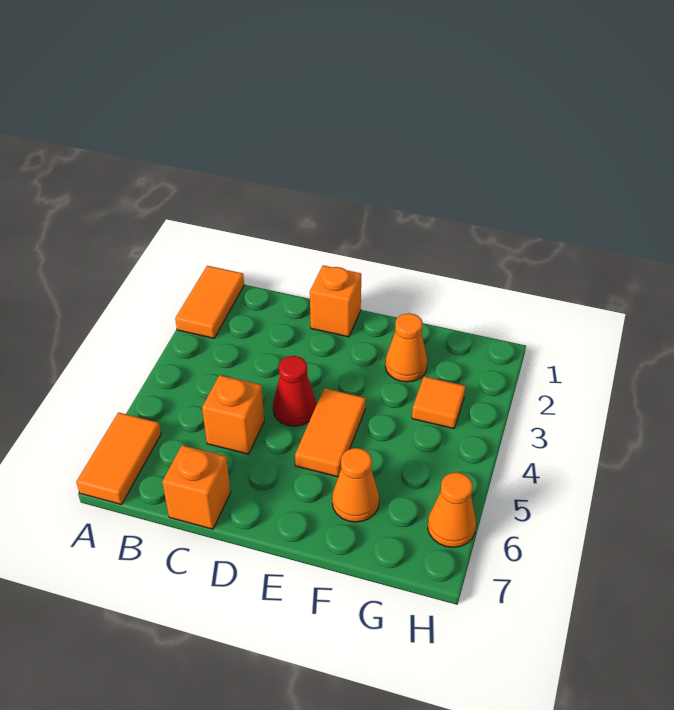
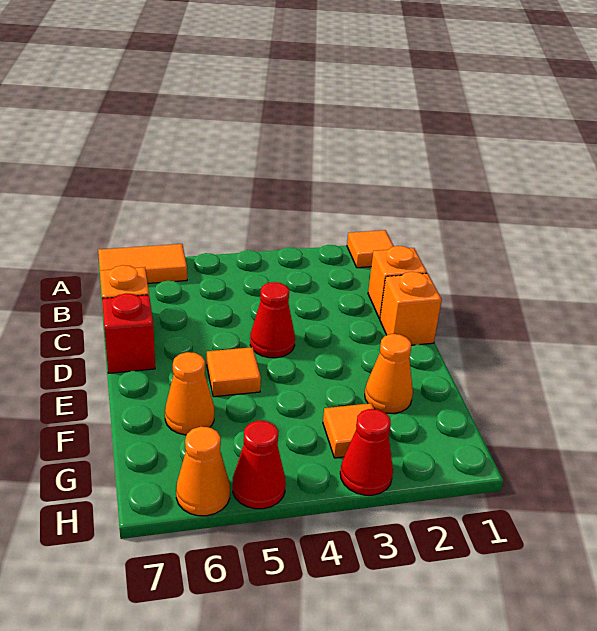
orange 1x2 tile [175,266,244,338] -> orange 1x1 tile [347,230,394,268]
orange 1x1 brick [202,375,264,454] -> orange 1x1 brick moved to [368,246,427,319]
none -> red 1x1 brick [102,293,155,373]
orange 1x2 tile [295,388,366,477] -> orange 1x1 tile [207,347,261,397]
none -> red 1x1 cone [340,409,393,495]
none -> red 1x1 cone [233,421,286,509]

